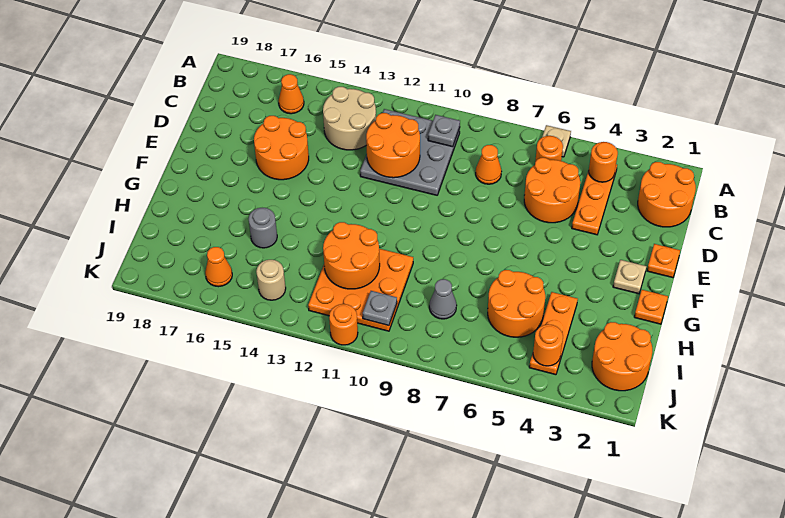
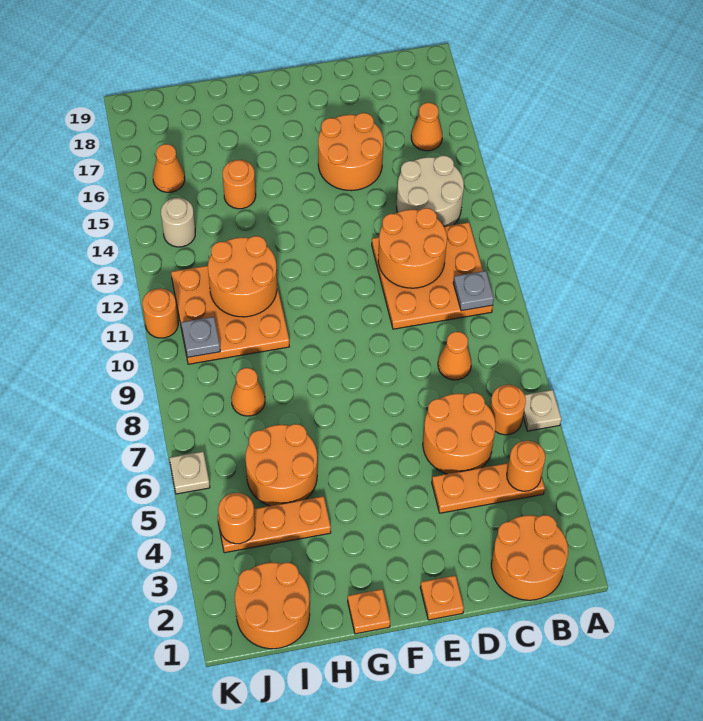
grey 3x3 plate [360,109,460,195] -> orange 3x3 plate [372,222,493,329]
tan 1x1 plate [613,260,646,294] -> tan 1x1 plate moved to [170,452,210,494]
grey 1x1 round brick [248,208,277,248] -> orange 1x1 round brick [223,160,256,209]
grey 1x1 cone [429,279,457,319] -> orange 1x1 cone [231,368,265,416]

